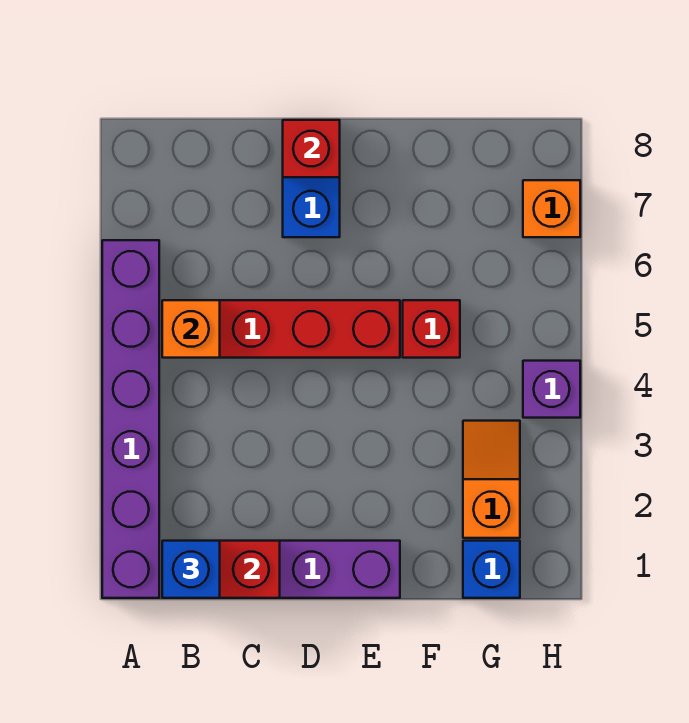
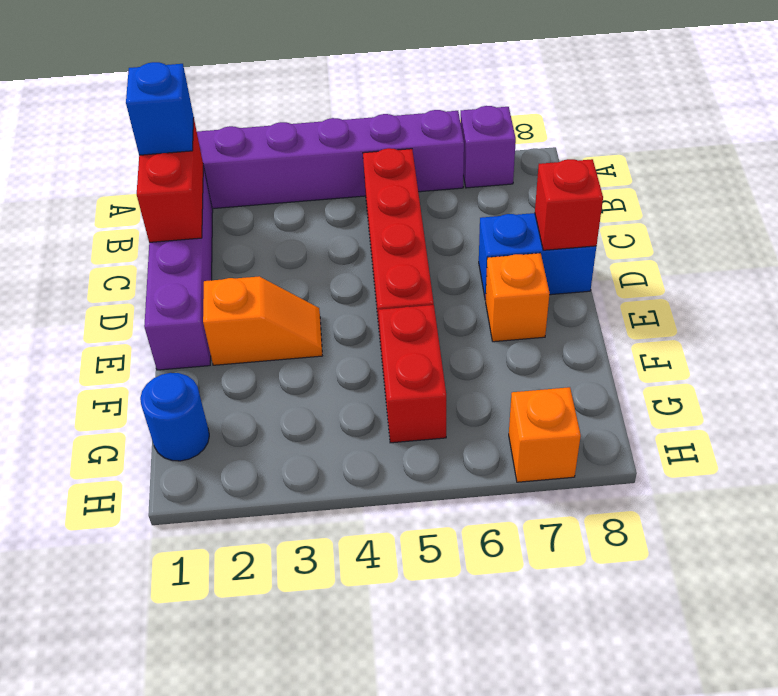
orange 1x1 brick [162,300,220,358] -> orange 1x1 brick moved to [486,253,550,342]
red 1x1 brick [403,300,460,358] -> red 1x2 brick [379,305,446,443]
blue 1x1 brick [463,541,520,598] -> blue 1x1 round brick [140,373,209,461]
orange 1x2 slope [463,421,520,538] -> orange 1x2 slope moved to [203,277,322,365]
purple 1x1 brick [523,361,580,418] -> purple 1x1 brick moved to [460,106,516,188]

